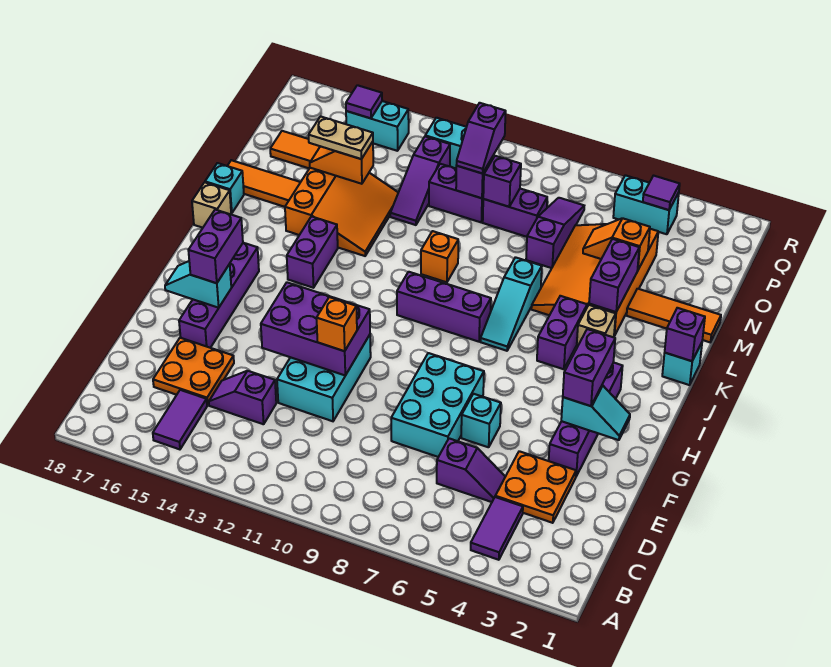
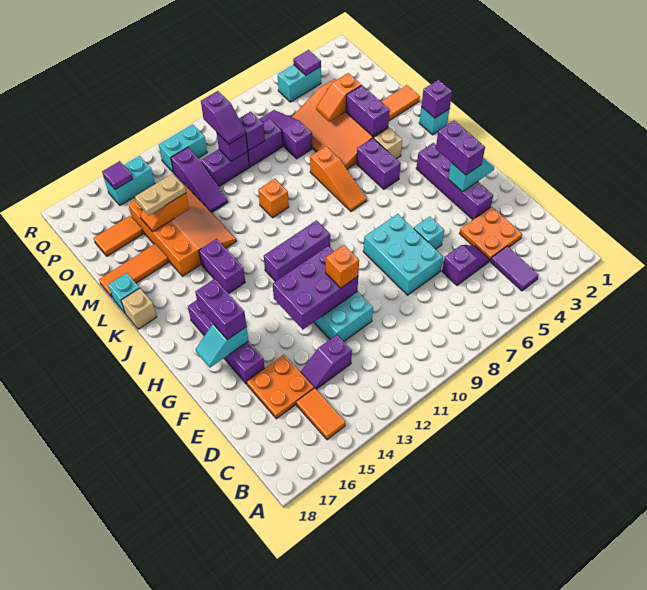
purple 1x2 tile [153,390,207,449] -> orange 1x2 tile [296,388,345,440]
cyan 1x3 slope [481,257,542,351] -> orange 1x3 slope [310,146,367,211]
purple 1x3 brick [397,272,491,342] -> purple 1x3 brick moved to [264,220,330,281]
orange 3x3 slope [285,168,398,256] -> orange 3x4 slope [128,185,236,276]

